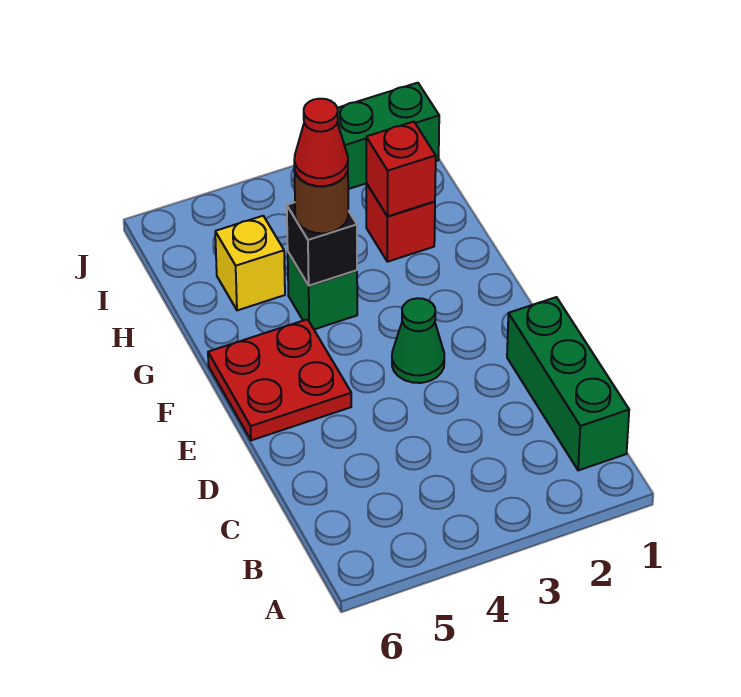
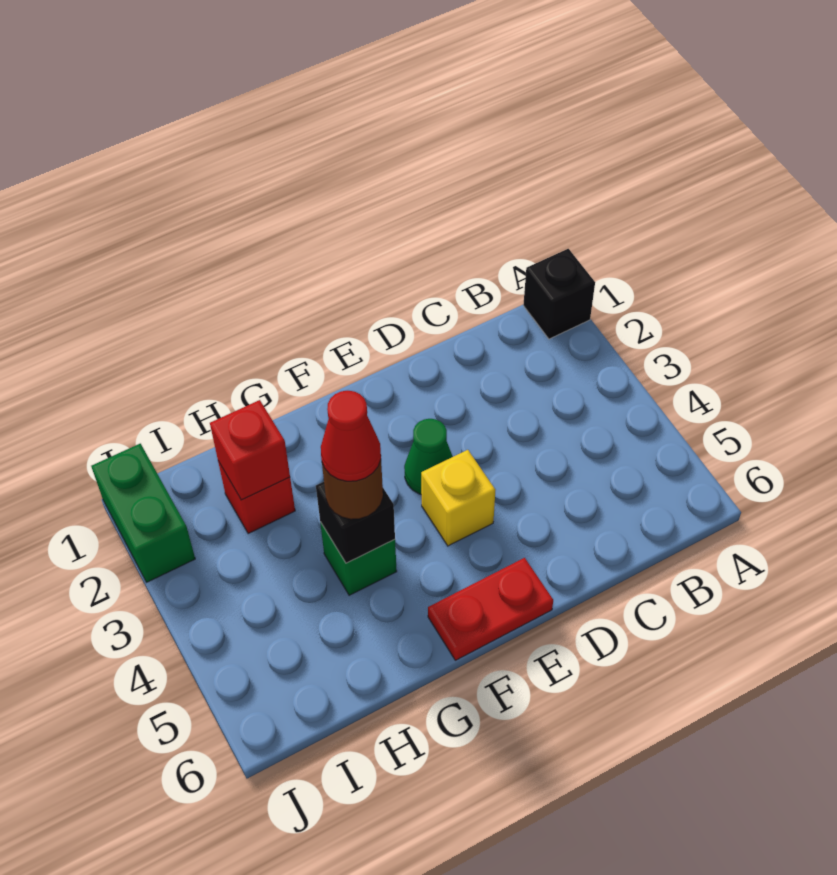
none -> black 1x1 brick [523,249,595,339]
green 1x3 brick [507,297,629,470] -> none
red 2x2 plate [208,319,351,440] -> red 1x2 plate [428,558,553,660]
yellow 1x1 brick [215,216,285,310] -> yellow 1x1 brick moved to [421,450,495,546]

